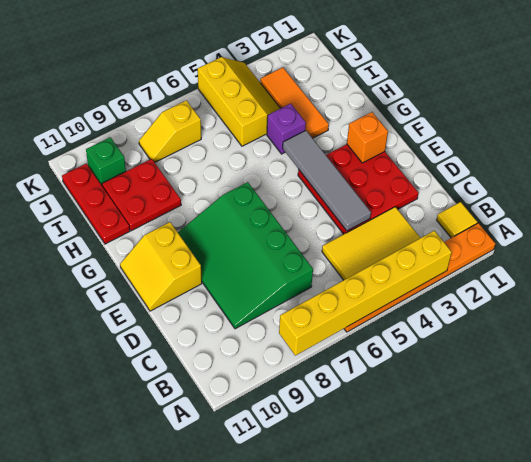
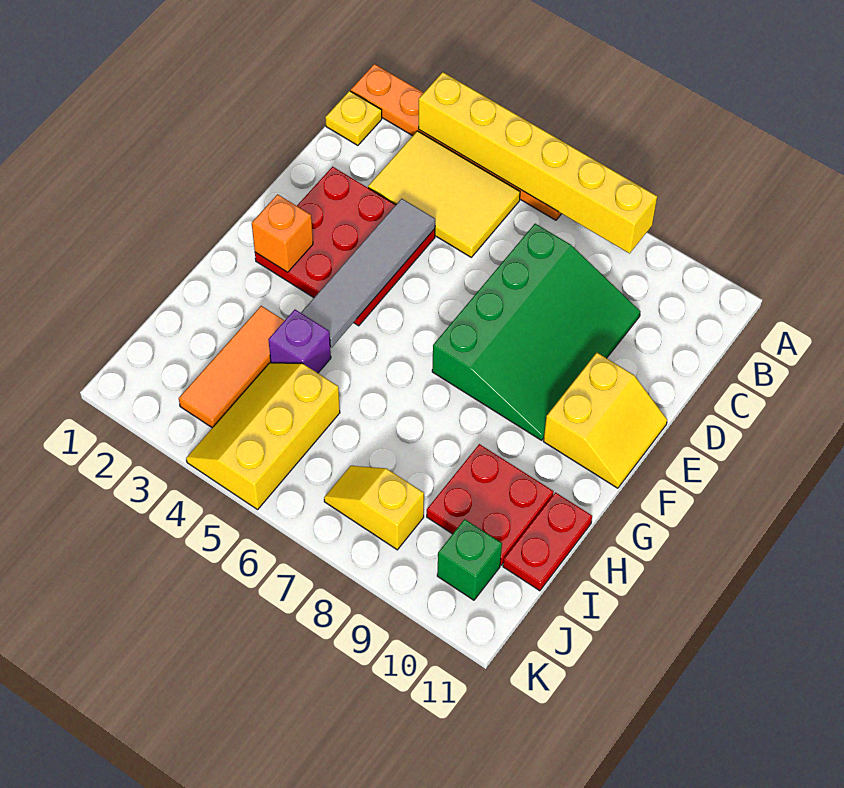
yellow 1x1 tile [437,202,477,238] -> yellow 1x1 plate [325,91,382,145]
red 1x3 plate [62,163,130,244] -> red 1x2 plate [503,492,592,591]
yellow 1x2 slope [139,100,201,162] -> yellow 1x2 slope turned to [324,466,424,550]

